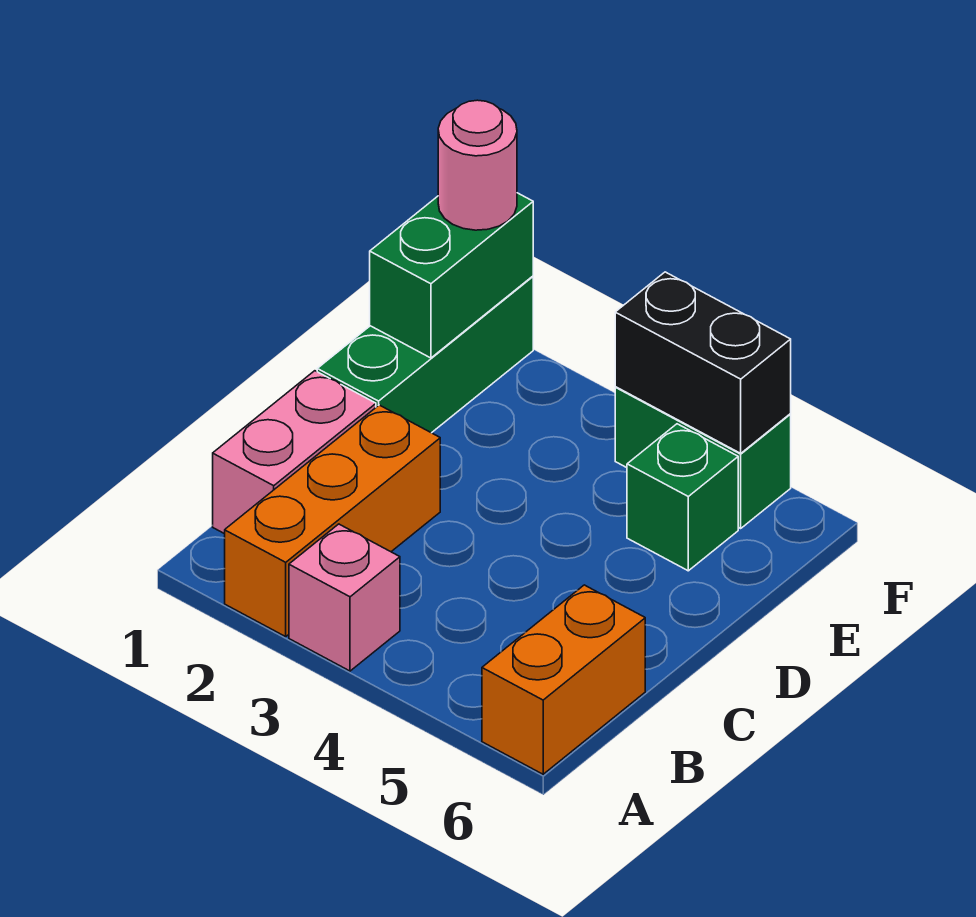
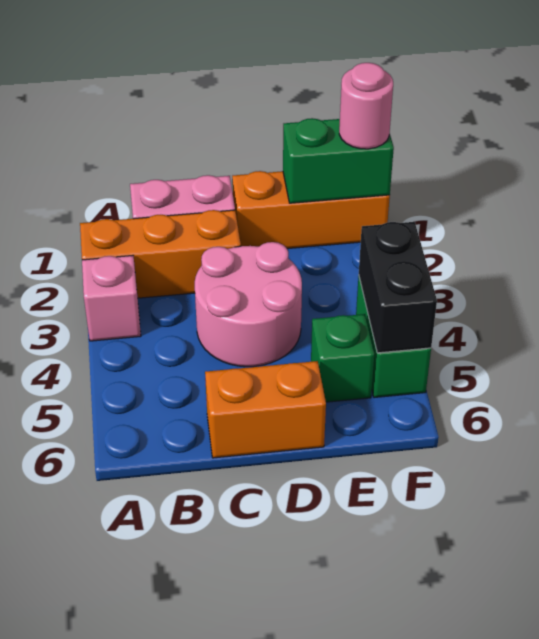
orange 1x2 brick [482,585,645,774] -> orange 1x2 brick moved to [205,361,326,458]
none -> pink 2x2 round brick [195,242,302,367]
green 1x3 brick [317,276,533,433] -> orange 1x3 brick [232,171,390,249]

